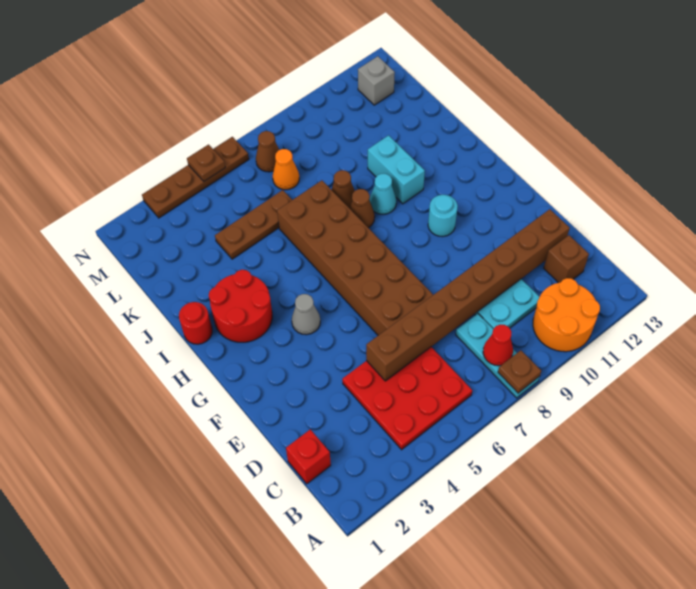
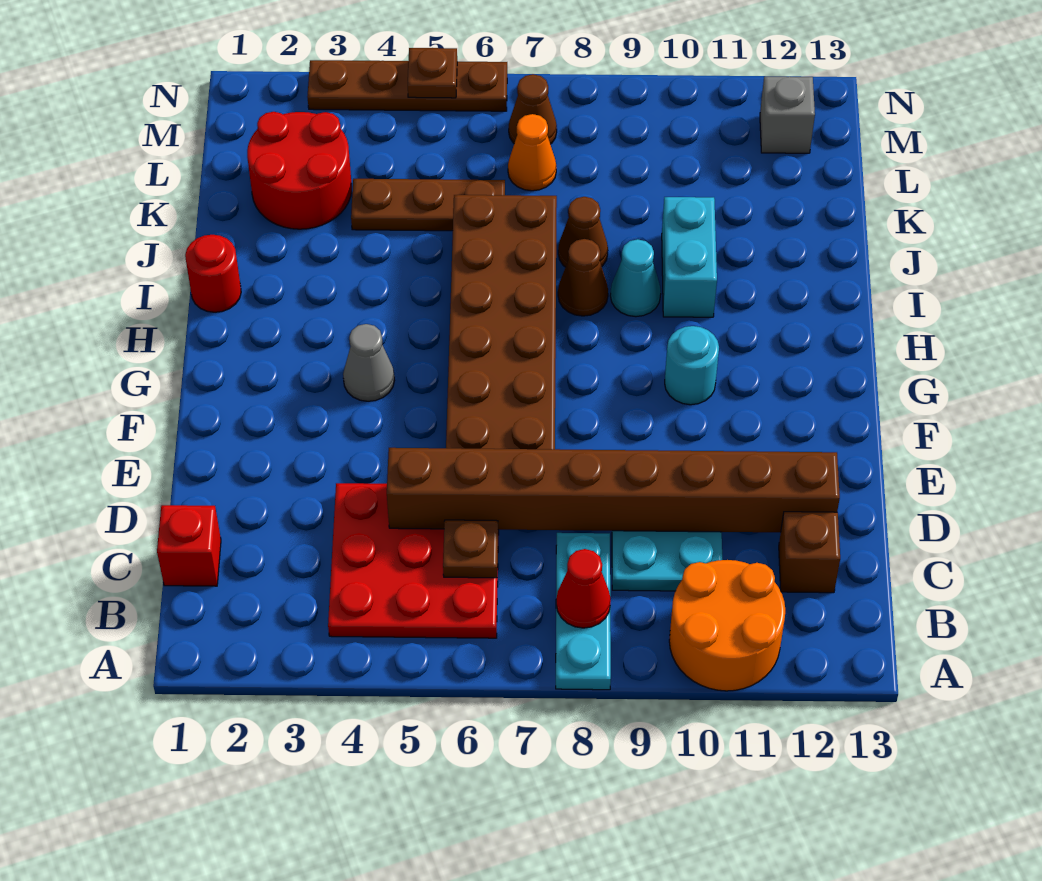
brown 1x1 plate [498,350,541,393] -> brown 1x1 plate moved to [443,520,498,578]
red 2x2 round brick [209,270,272,342] -> red 2x2 round brick moved to [247,112,352,229]

